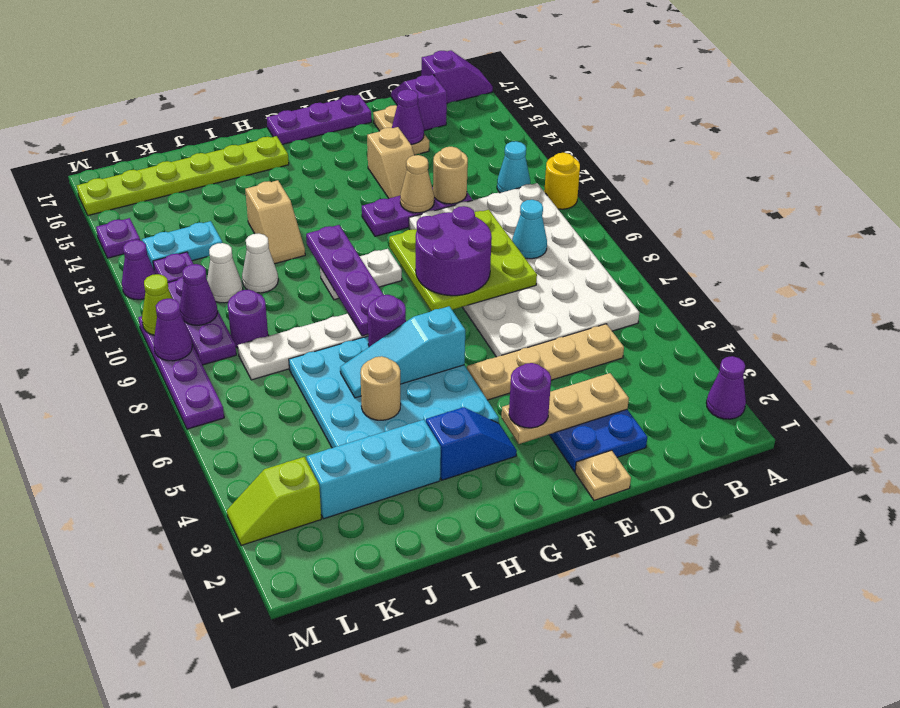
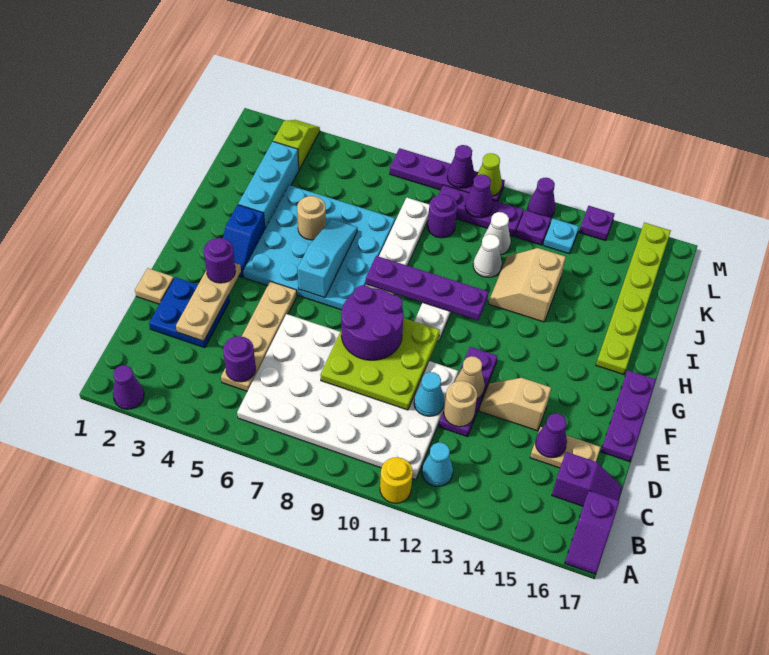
cyan 1x1 cone [512,200,547,259] -> cyan 1x1 cone moved to [414,372,444,416]
purple 1x1 round brick [368,295,406,347] -> purple 1x1 round brick moved to [223,336,256,382]
tan 1x2 slope [245,180,305,264] -> tan 2x2 slope [488,248,566,322]
cyan 1x2 plate [142,221,222,268] -> cyan 1x1 plate [543,219,579,254]

